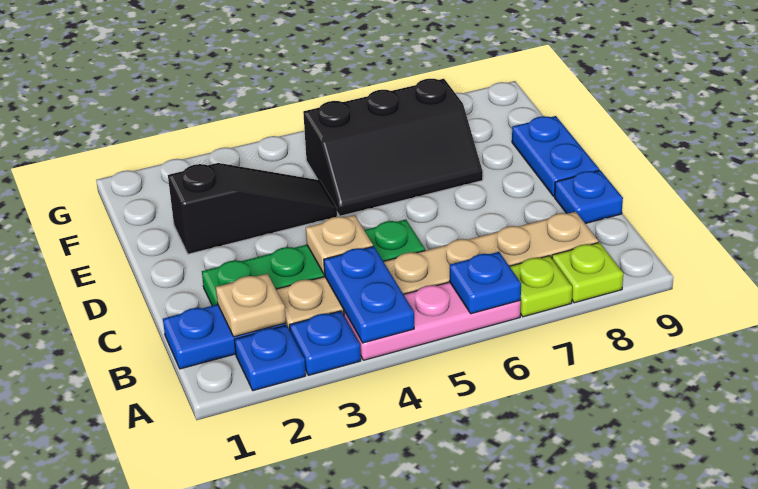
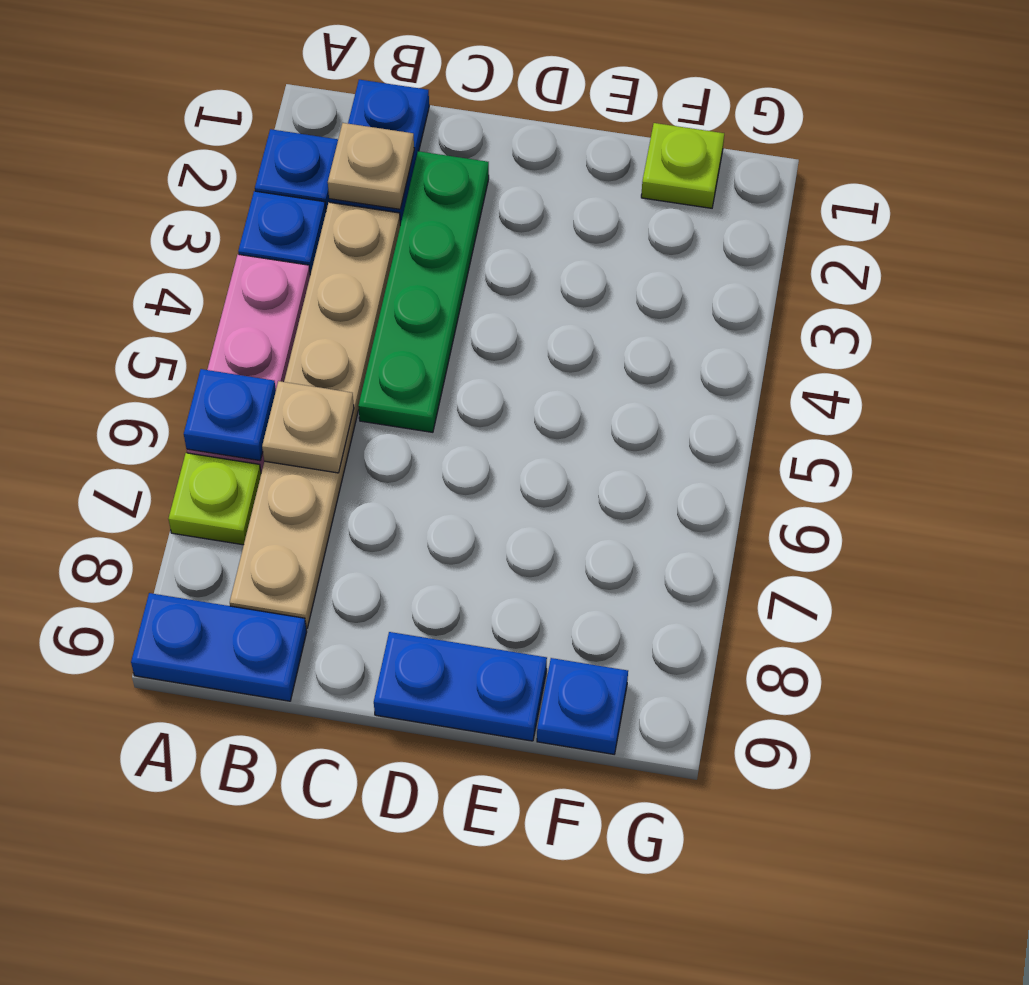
blue 1x2 plate [324,246,414,343] -> blue 1x2 plate moved to [131,593,307,701]
lime 1x1 plate [552,242,623,303] -> lime 1x1 plate moved to [641,123,724,208]
tan 1x1 plate [306,215,373,274] -> tan 1x1 plate moved to [262,381,354,473]
blue 1x1 plate [555,170,623,224] -> blue 1x1 plate moved to [537,658,628,754]
black 1x3 slope [168,163,337,254] -> none
black 2x3 slope [303,79,483,216] -> none

